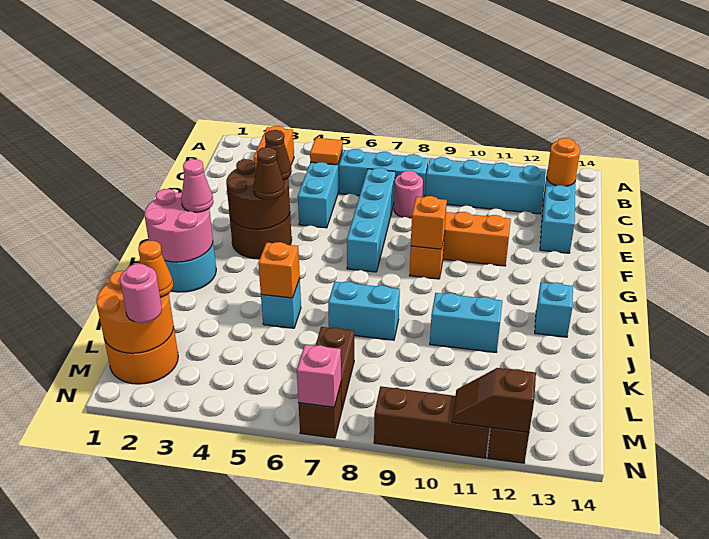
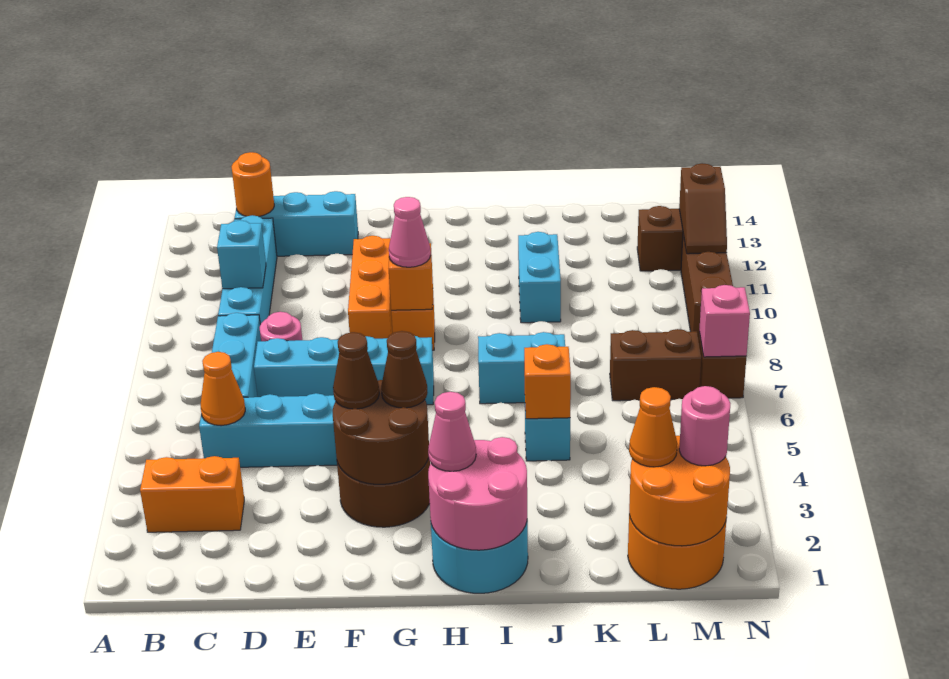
orange 1x1 tile [310,138,343,165] -> orange 1x1 cone [200,352,245,426]
none -> pink 1x1 cone [389,197,431,267]
cyan 1x1 brick [535,282,573,337] -> cyan 1x1 brick moved to [217,220,266,289]
cyan 1x2 brick [328,282,400,340] -> cyan 1x2 brick turned to [478,332,565,404]

